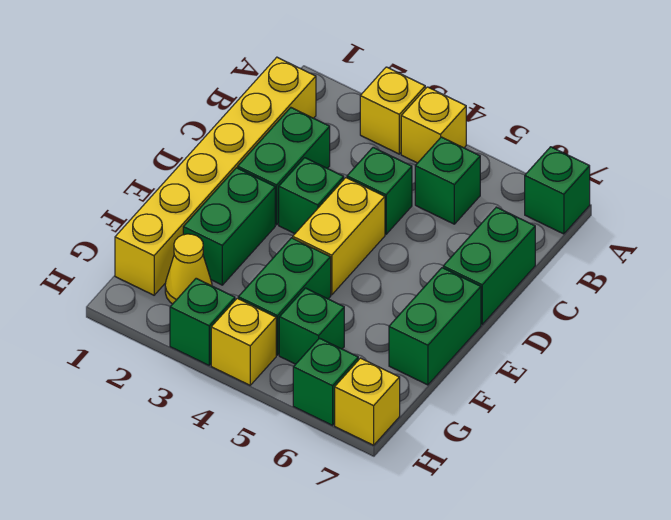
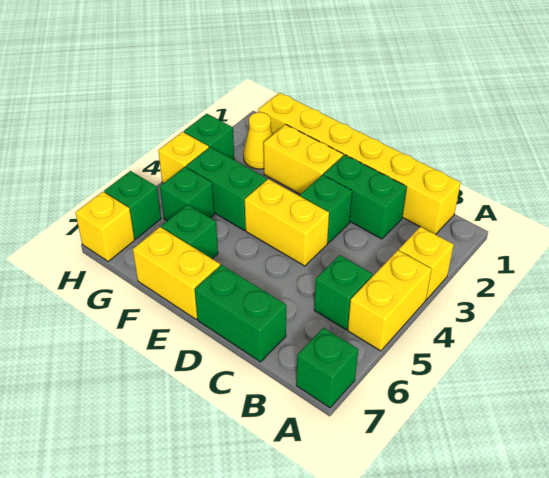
yellow 1x1 brick [401,87,466,163] -> yellow 1x2 brick [348,250,432,351]
green 1x1 brick [347,147,412,234] -> green 1x1 brick moved to [161,205,218,259]
green 1x2 brick [183,168,275,285] -> yellow 1x2 brick [264,124,343,194]
green 1x2 brick [389,268,481,385] -> yellow 1x2 brick [133,227,220,319]

